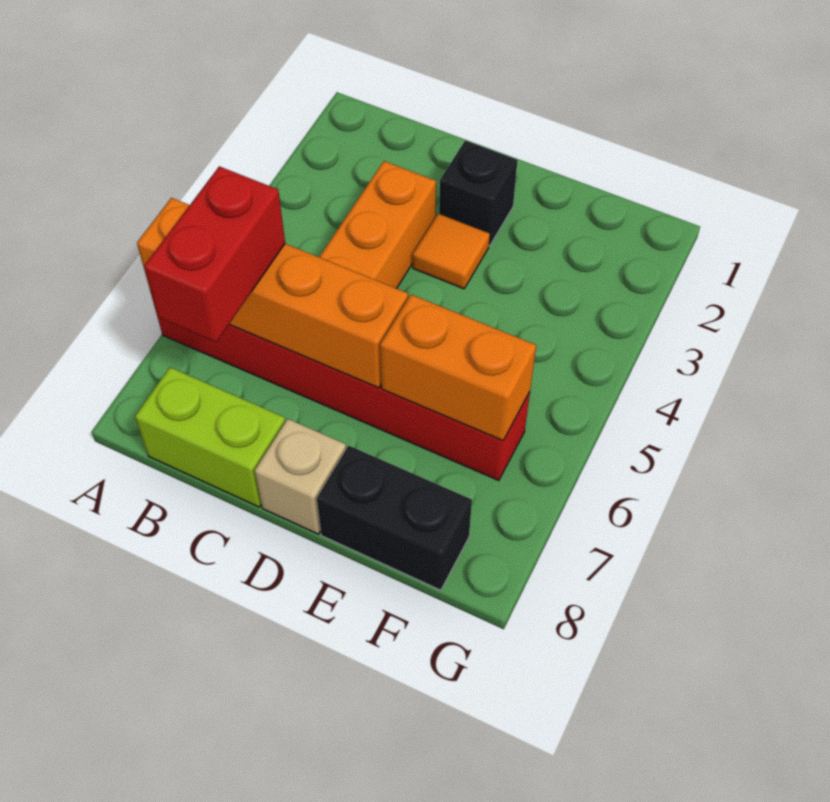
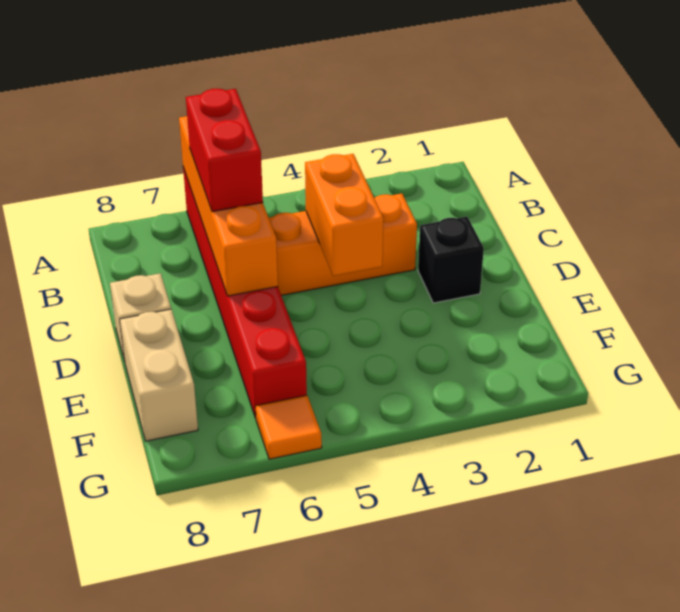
red 1x2 brick [144,166,285,342] -> red 1x2 brick turned to [186,89,263,212]
lime 1x2 brick [135,367,285,507] -> none
orange 1x1 tile [413,214,490,289] -> orange 1x1 tile moved to [255,395,322,459]
orange 1x2 brick [380,295,536,440] -> orange 1x2 brick moved to [305,154,383,276]
black 1x2 brick [317,446,472,590] -> tan 1x2 brick [120,309,198,441]

